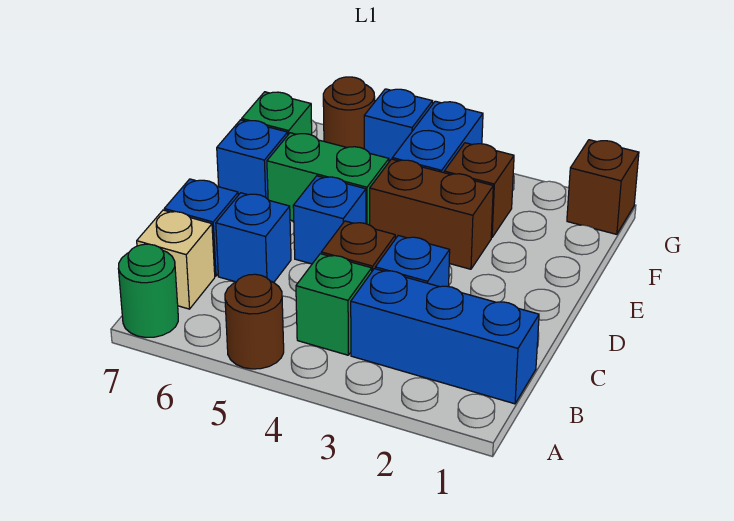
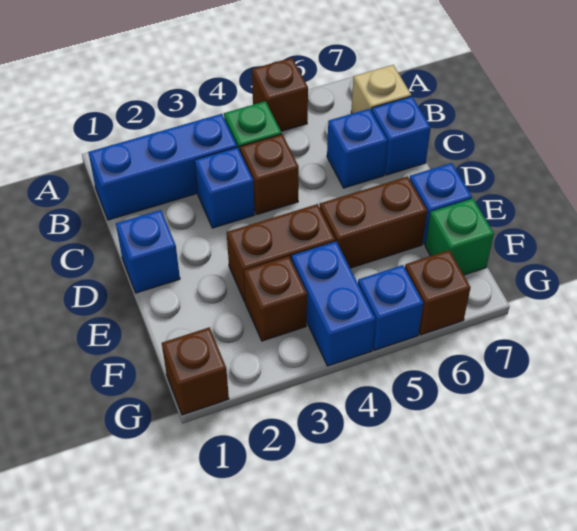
brown 1x1 round brick [225,274,284,369] -> brown 1x1 brick [252,58,308,131]
green 1x1 round brick [118,244,178,337] -> none
blue 1x1 brick [293,176,366,264] -> blue 1x1 brick moved to [116,210,180,293]
green 1x2 brick [267,133,389,225] -> brown 1x2 brick [320,176,427,268]
brown 1x1 round brick [323,77,375,149] -> brown 1x1 brick [405,250,471,335]

